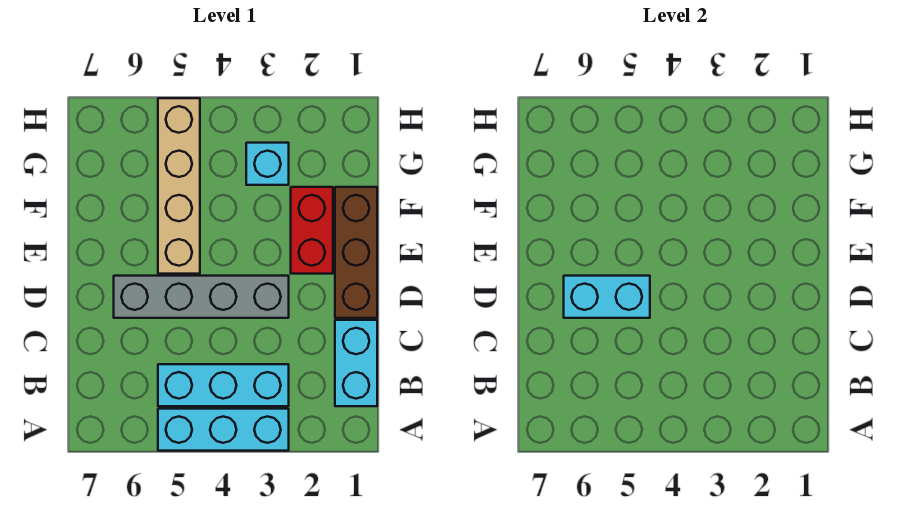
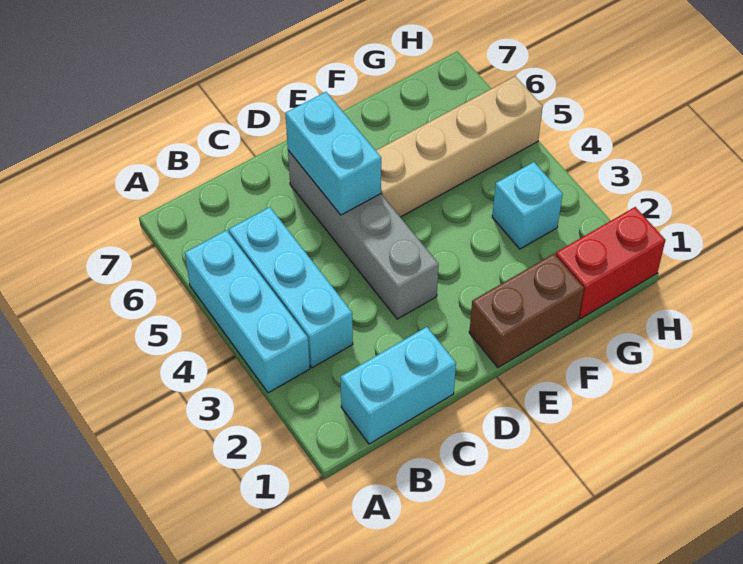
brown 1x3 brick [335,187,377,318] -> brown 1x2 brick [469,254,584,368]
red 1x2 brick [291,187,333,274] -> red 1x2 brick moved to [556,207,665,319]

